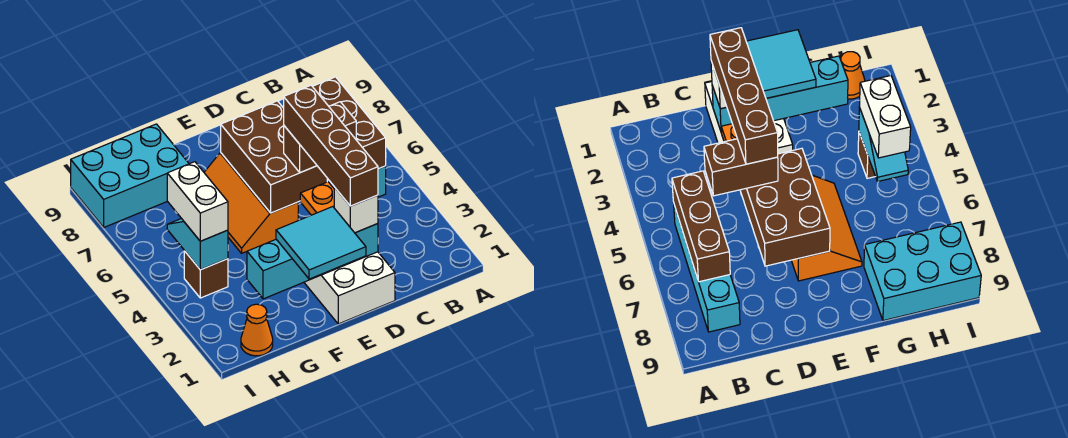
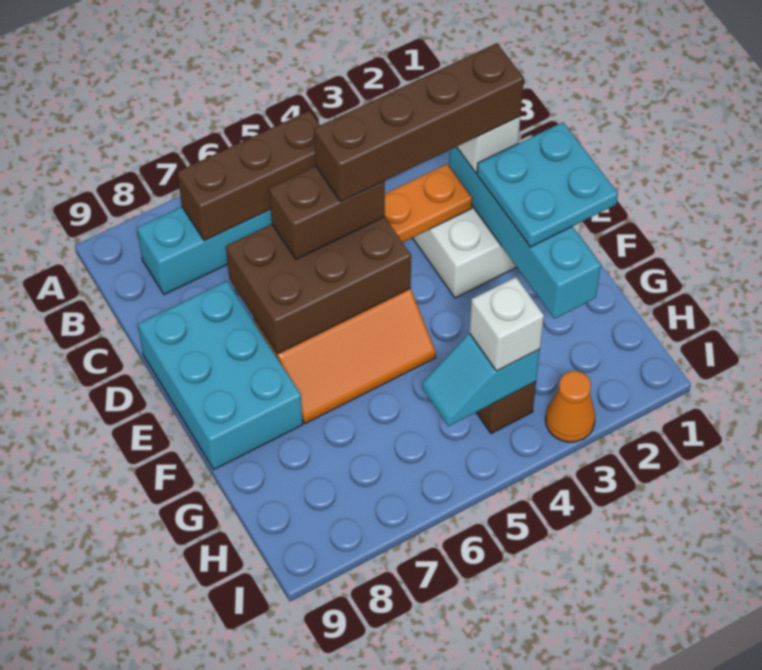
brown 1x2 brick [284,102,356,173] -> brown 1x2 brick turned to [269,166,385,259]
cyan 2x2 tile [276,207,366,279] -> cyan 2x2 plate [477,122,618,247]
cyan 2x3 brick [71,124,189,227] -> cyan 2x3 brick moved to [138,281,303,469]
orange 1x1 cone [241,304,273,356] -> orange 1x1 cone moved to [545,371,595,442]
white 1x2 brick [167,162,228,241] -> white 1x1 brick [469,277,544,371]

